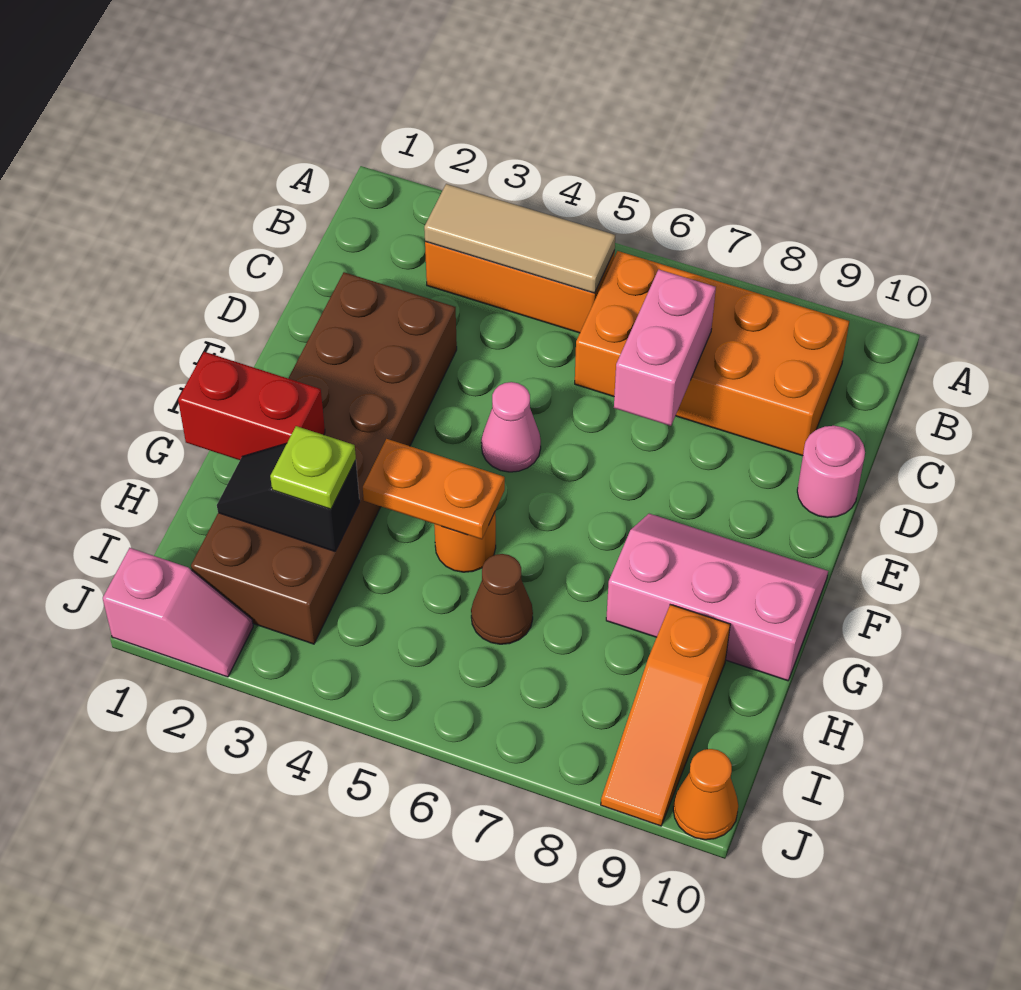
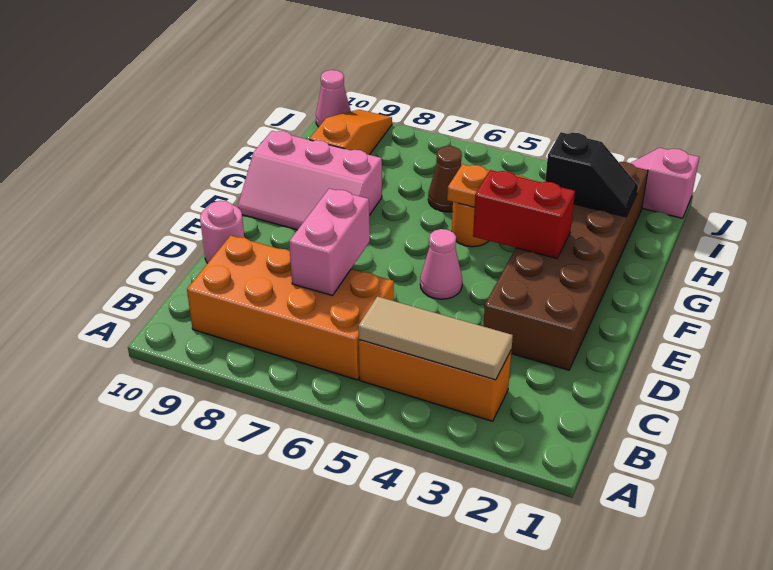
red 1x2 brick [178,352,325,460] -> red 1x2 brick moved to [473,170,575,258]
lime 1x1 plate [270,426,356,509] -> none
orange 1x1 cone [673,749,738,840] -> pink 1x1 cone [316,70,351,127]

